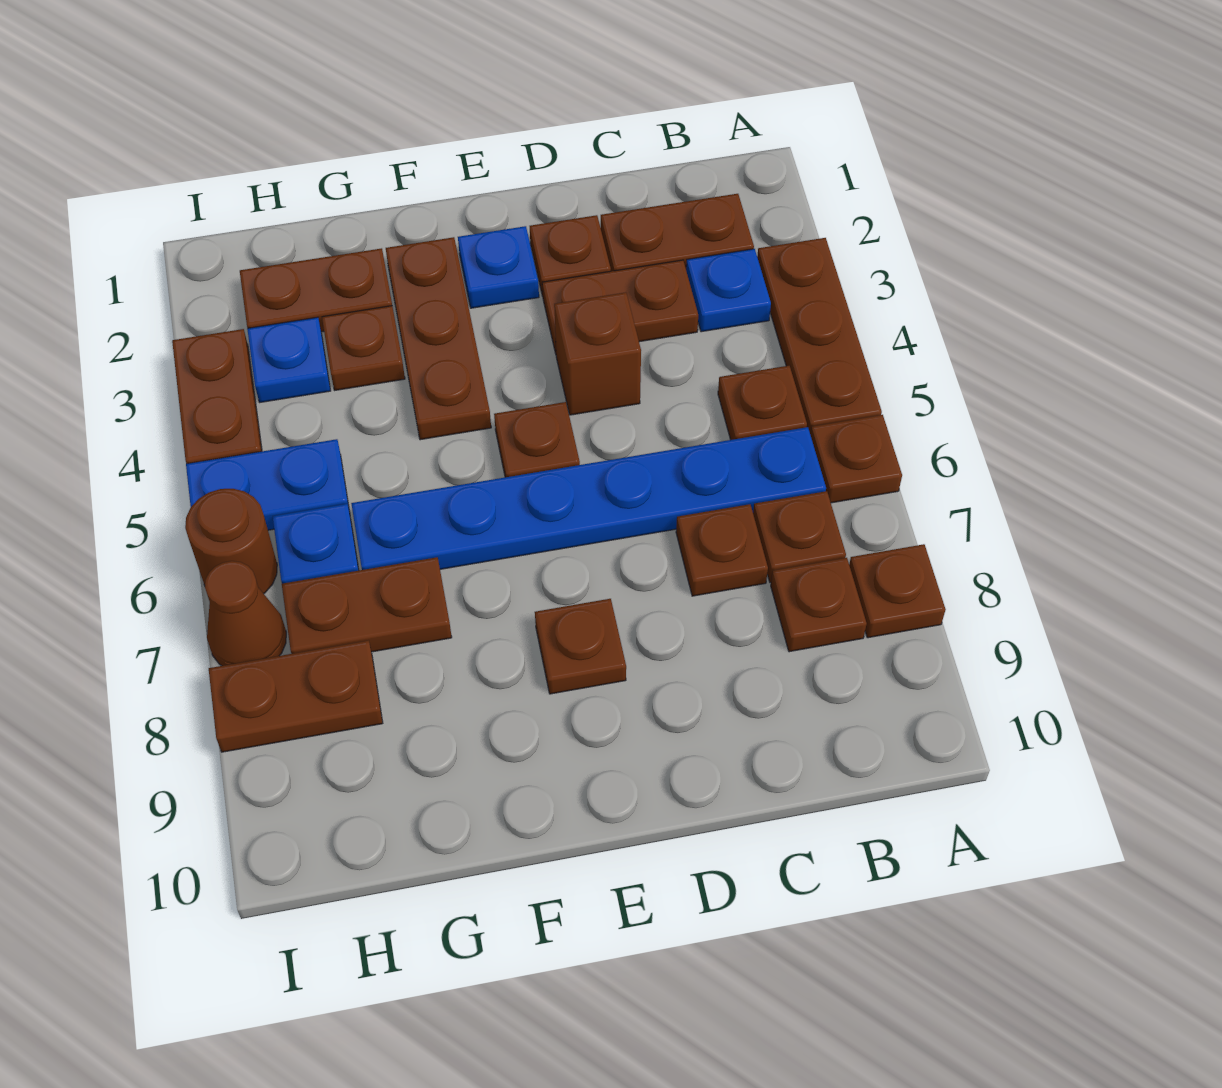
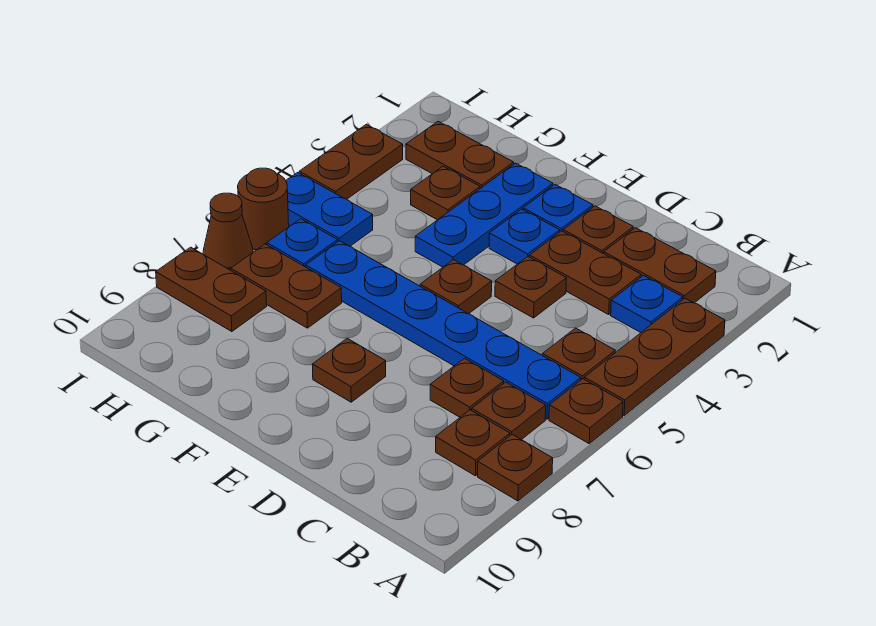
brown 1x1 brick [554,292,641,415] -> brown 1x1 plate [495,257,567,318]
brown 1x3 plate [386,237,491,440] -> blue 1x3 plate [415,163,553,267]
blue 1x1 plate [247,317,331,402] -> blue 1x1 plate moved to [489,209,560,264]

